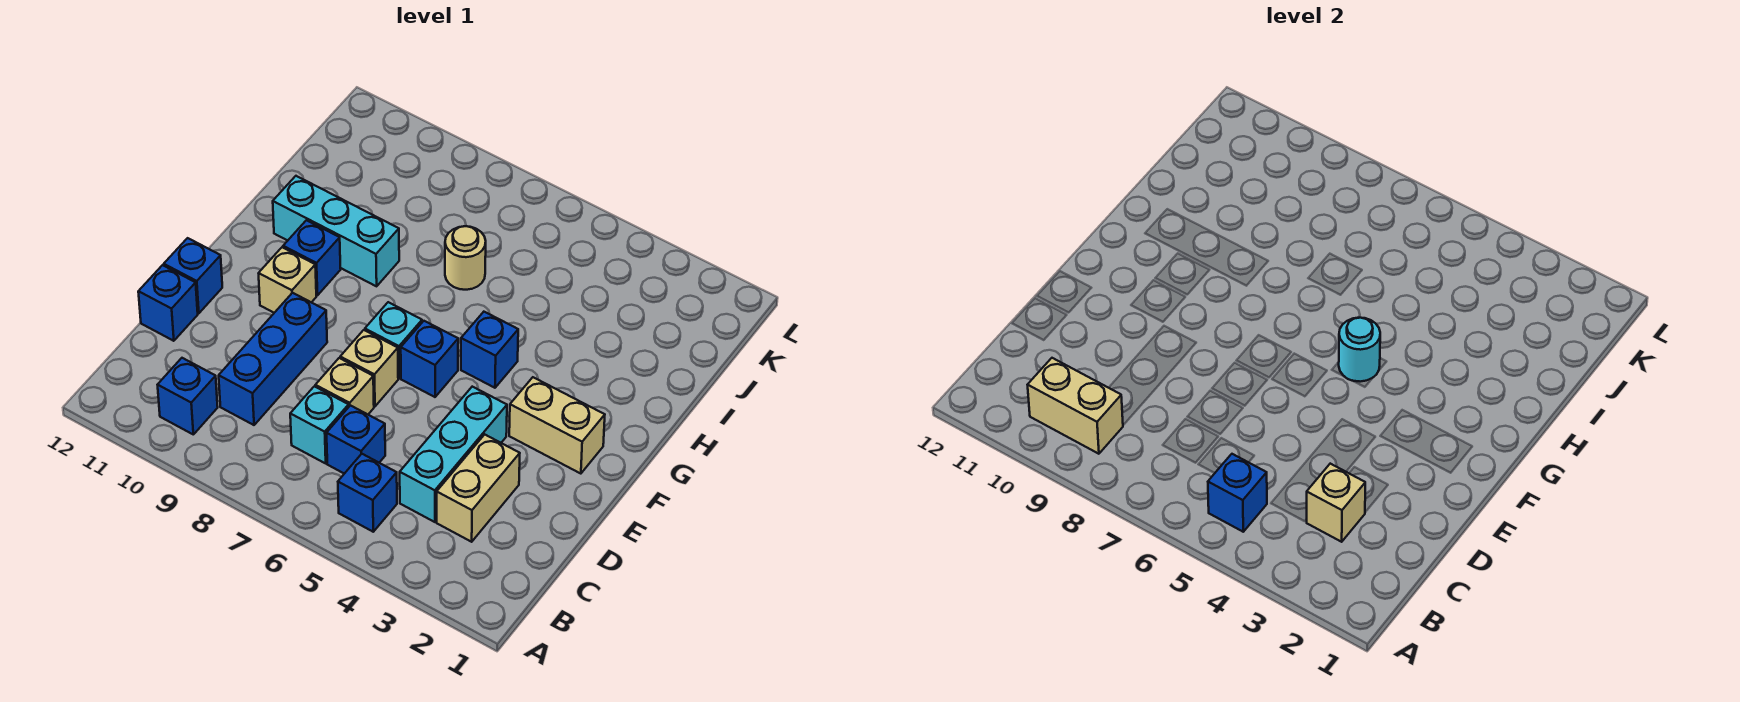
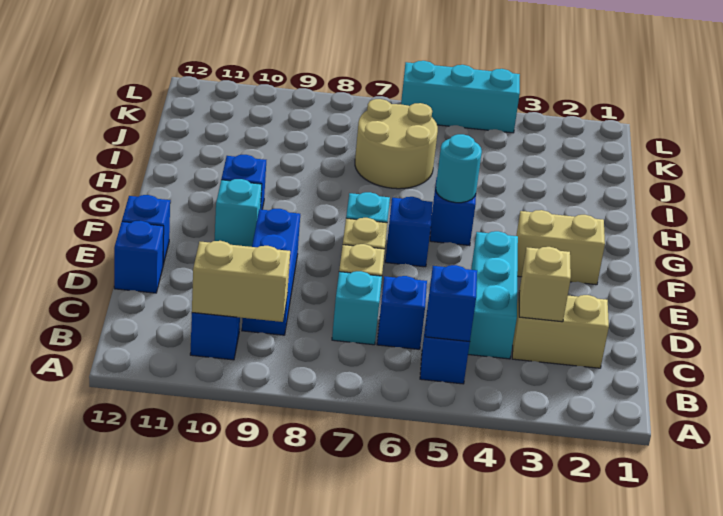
tan 1x2 brick [437,435,520,542] -> tan 1x2 brick turned to [512,295,609,368]
tan 1x1 brick [259,247,316,313] -> cyan 1x1 brick [215,179,262,247]
cyan 1x3 brick [273,176,399,286] -> cyan 1x3 brick moved to [401,61,520,133]
tan 1x1 round brick [445,226,486,290] -> tan 2x2 round brick [355,99,438,189]

